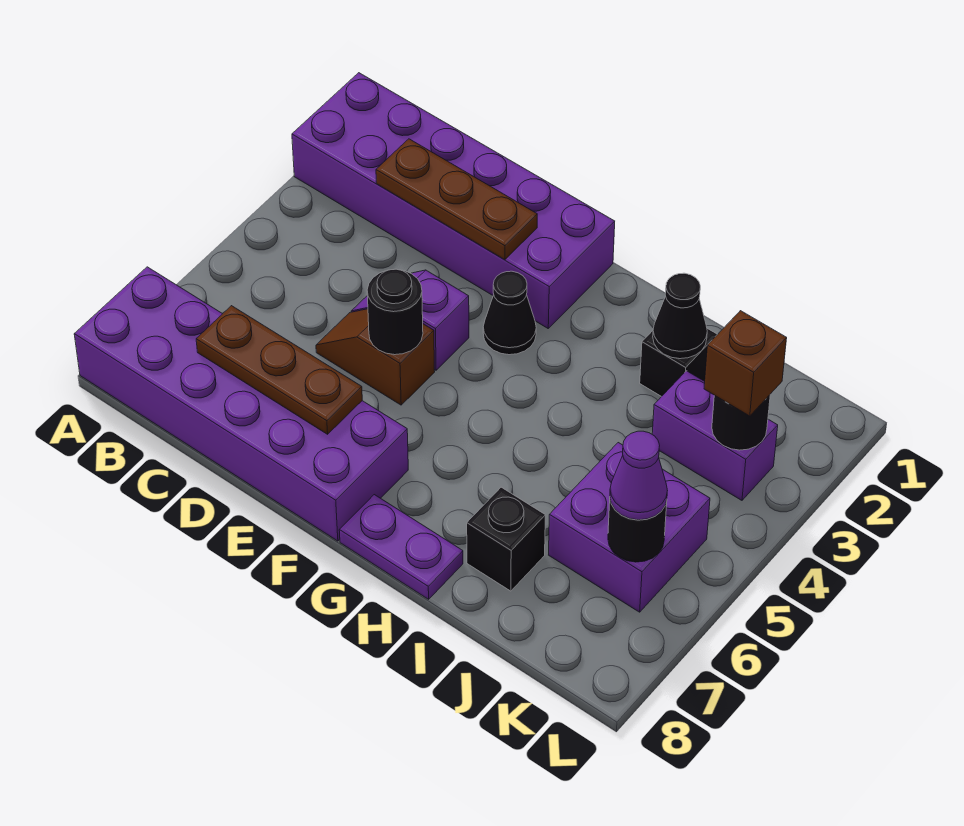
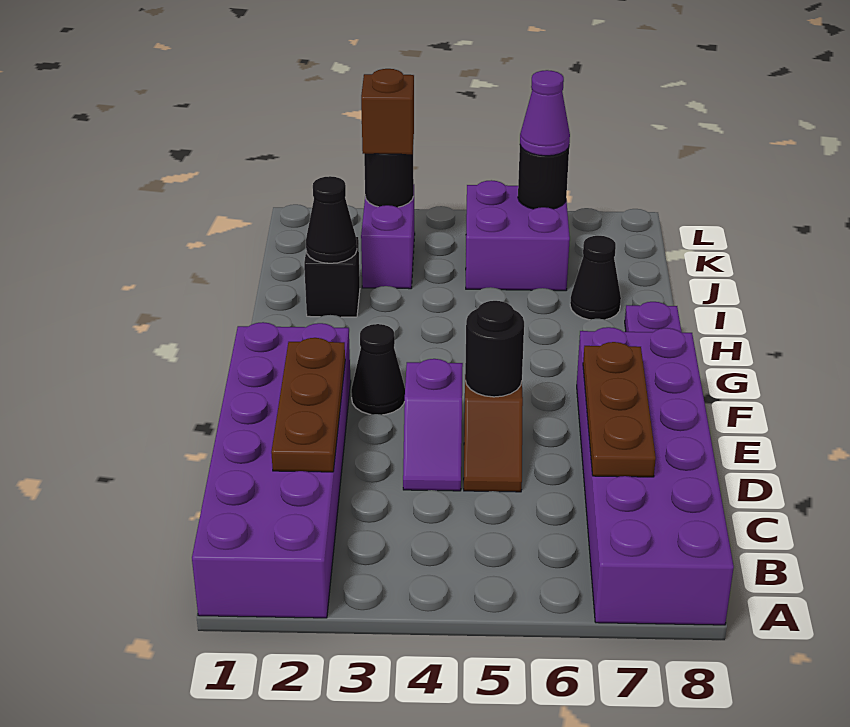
black 1x1 brick [467,487,545,591] -> black 1x1 cone [570,236,621,320]

